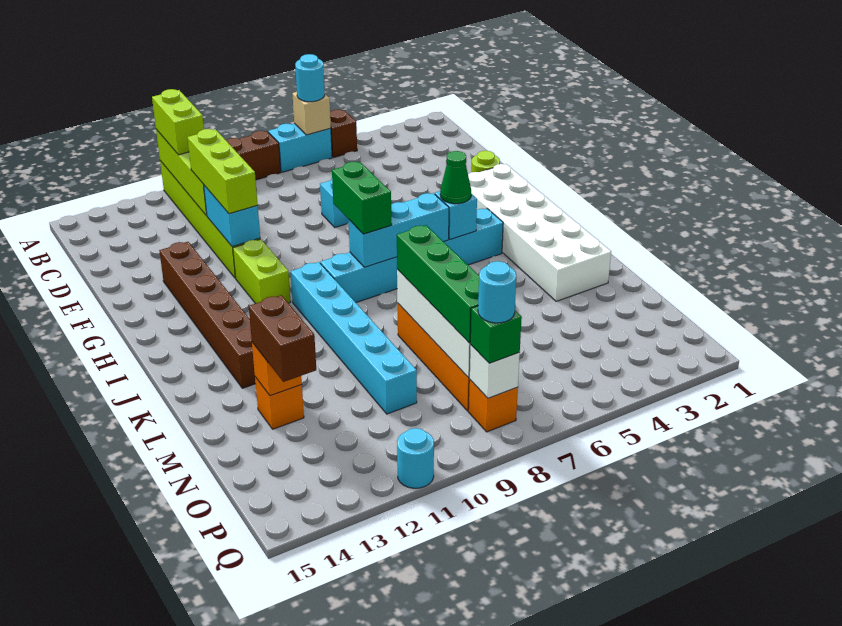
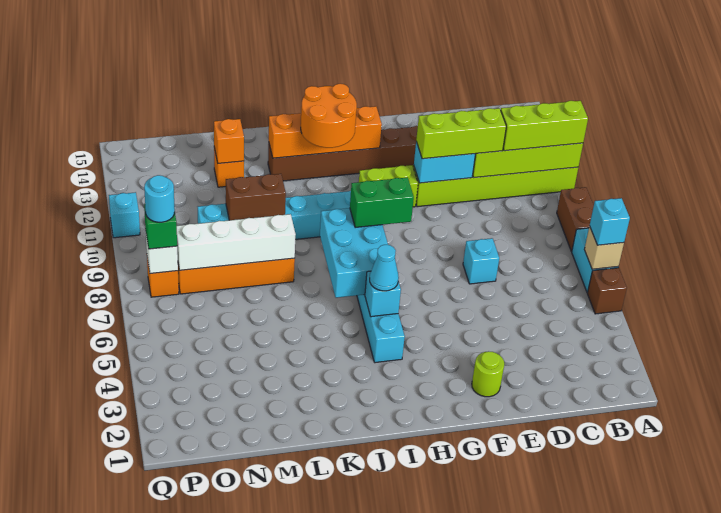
cyan 1x1 round brick [295,54,325,102] -> cyan 1x1 brick [590,198,630,245]
lime 1x2 brick [152,89,204,155] -> lime 1x3 brick [501,101,588,151]
white 2x6 brick [468,164,611,301] -> none
none -> orange 1x4 brick [269,106,382,158]
green 1x1 cone [440,151,471,204] -> cyan 1x1 cone [370,245,399,291]
cyan 1x3 brick [349,193,449,267] -> cyan 2x3 brick [320,208,388,298]
none -> orange 2x2 round brick [301,84,357,148]
green 1x4 brick [397,225,479,343] -> none
brown 1x2 brick [249,295,316,382] -> brown 1x2 brick moved to [226,174,286,220]
cyan 1x1 round brick [397,428,434,488] -> cyan 1x1 brick [109,192,140,238]

